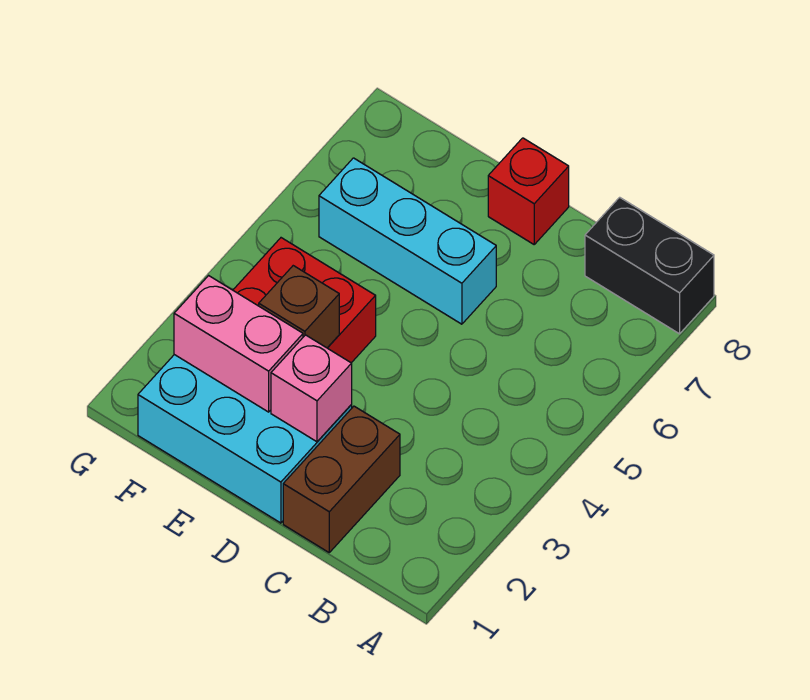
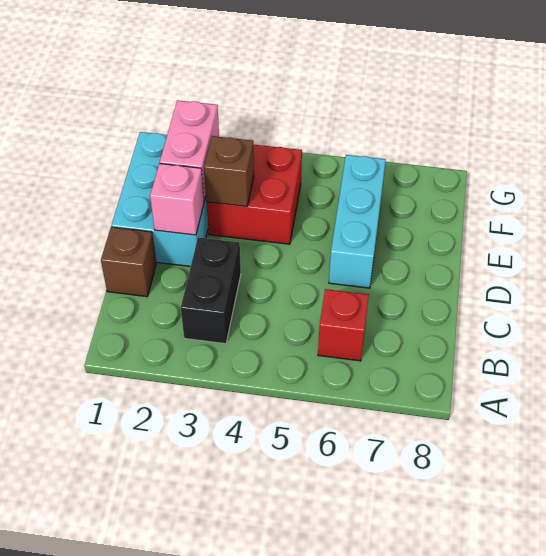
black 1x2 brick [585,197,714,334] -> black 1x2 brick moved to [181,237,241,344]
brown 1x2 brick [283,406,400,552] -> brown 1x1 brick [101,227,156,297]
red 1x1 brick [488,138,569,244] -> red 1x1 brick moved to [318,289,369,361]

